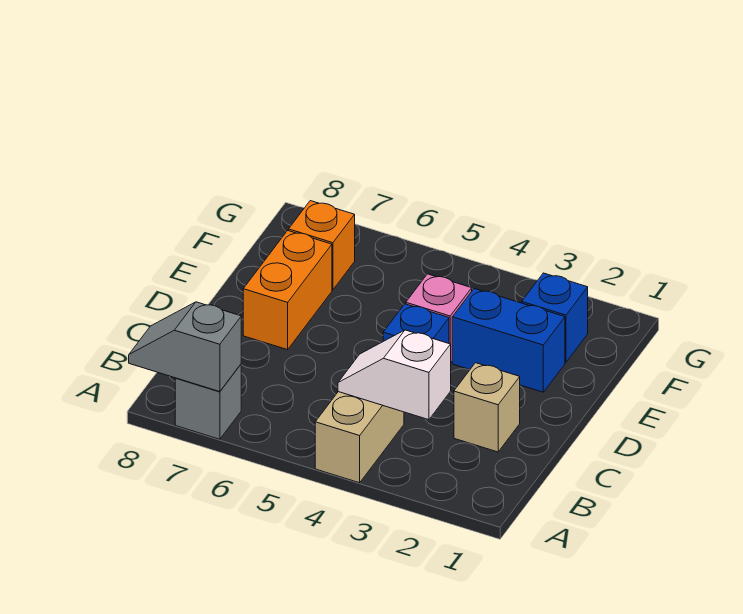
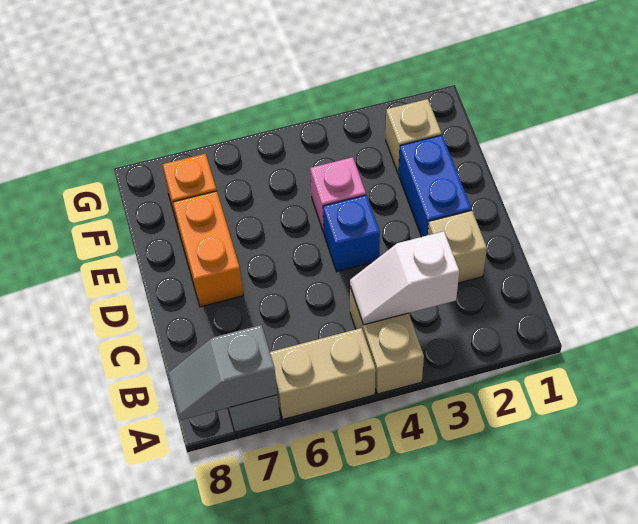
none -> tan 1x2 brick [270,328,376,419]
blue 1x2 brick [452,289,565,392] -> blue 1x2 brick turned to [399,135,471,237]
blue 1x1 brick [522,273,588,362] -> tan 1x1 brick [386,99,442,174]

